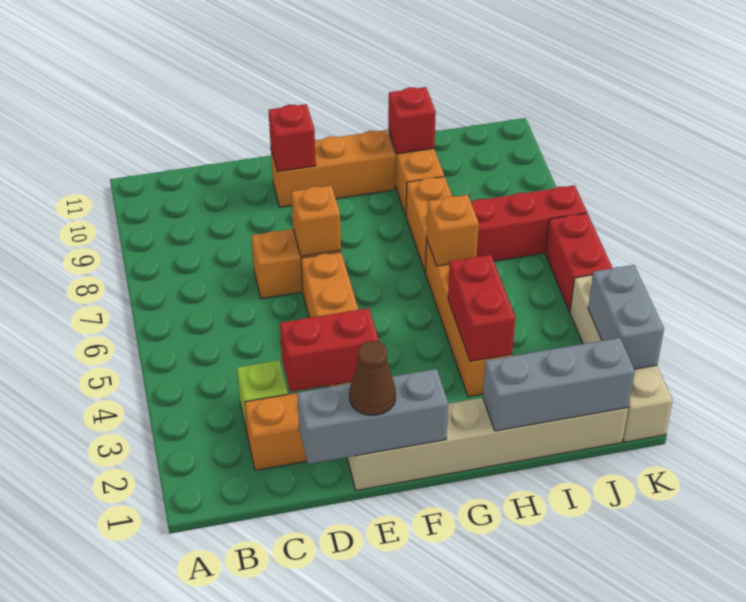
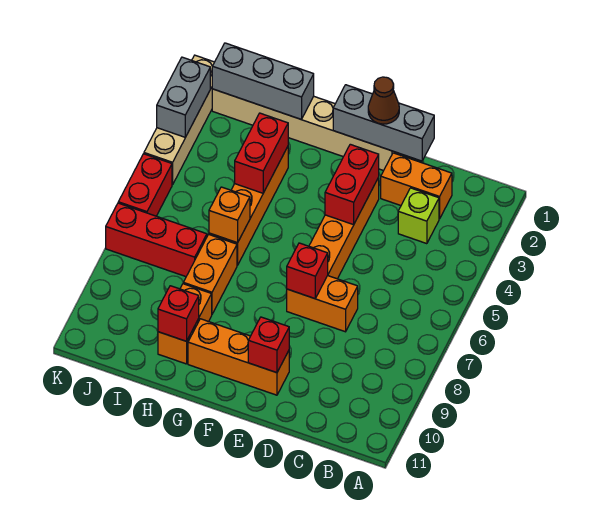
red 1x2 brick [280,308,379,392] -> red 1x2 brick turned to [325,144,379,225]
orange 1x1 brick [291,185,341,256] -> red 1x1 brick [287,243,328,299]

